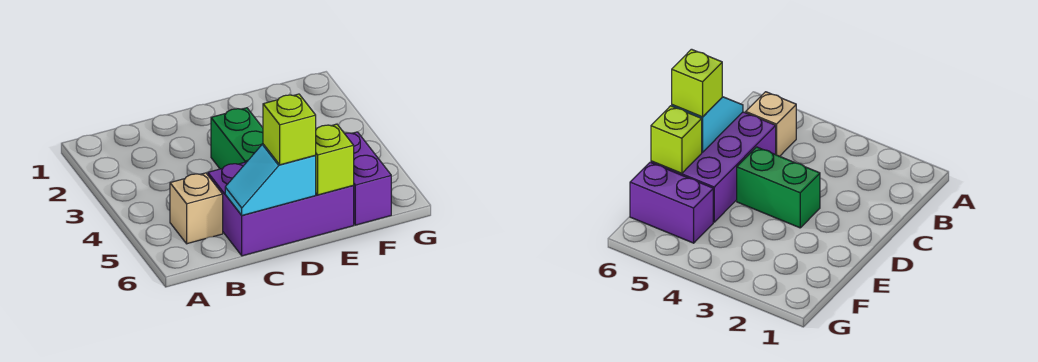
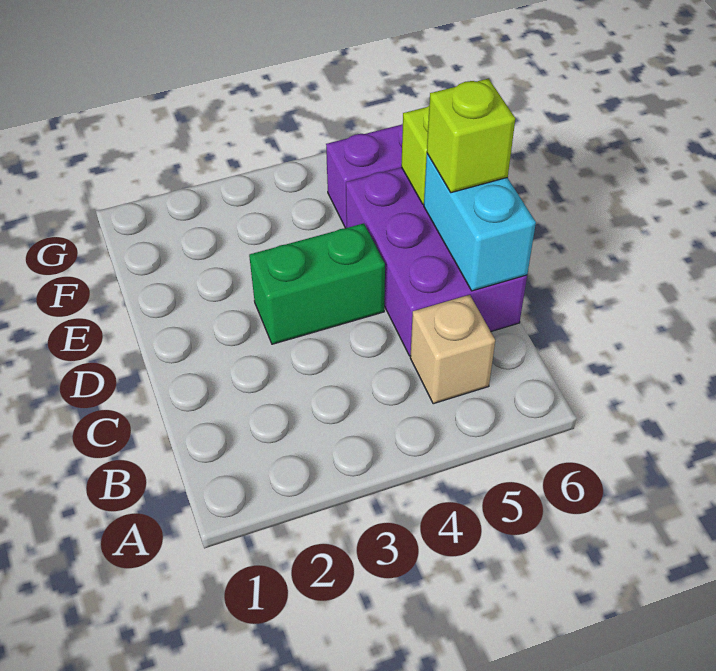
cyan 1x2 slope [225,144,316,215] -> cyan 1x2 brick [424,154,536,291]

